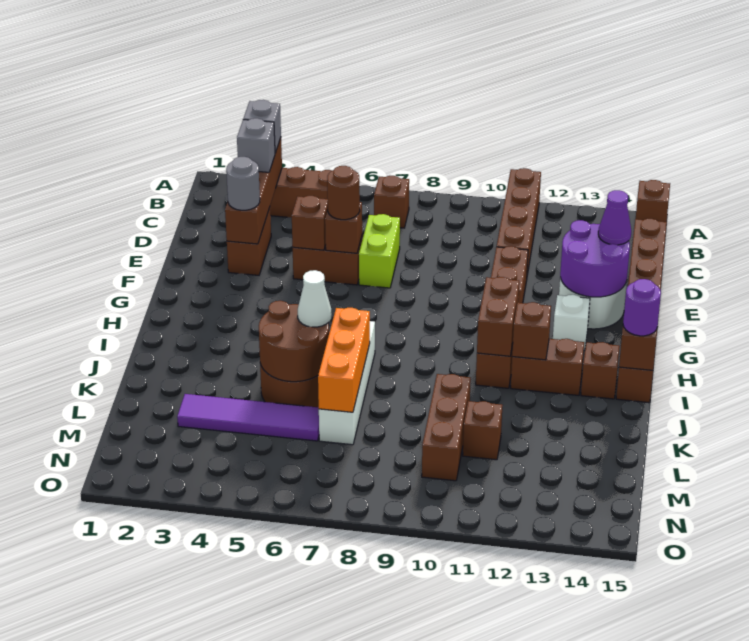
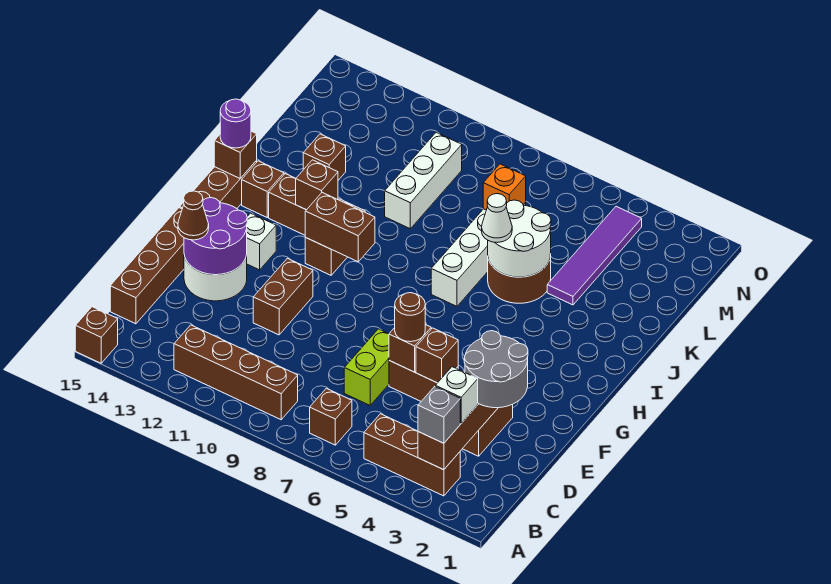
brown 1x4 brick [497,168,541,275] -> brown 1x4 brick turned to [174,325,298,420]
grey 1x1 brick [237,118,275,172] -> white 1x1 brick [435,367,478,423]
grey 1x1 round brick [226,157,260,210] -> grey 2x2 round brick [464,331,528,408]
purple 1x1 cone [598,190,631,245] -> brown 1x1 cone [178,191,209,240]
brown 1x2 brick [477,277,519,356] -> brown 1x2 brick turned to [305,192,375,262]
brown 2x2 round brick [259,301,329,382] -> white 2x2 round brick [488,200,551,277]
orange 1x3 brick [318,308,370,412] -> orange 1x1 brick [483,164,526,210]
brown 1x3 brick [422,374,471,481] -> white 1x3 brick [385,133,462,229]
purple 1x4 tile [177,394,319,441] -> purple 1x4 tile turned to [547,206,642,305]
brown 1x1 brick [463,401,502,460] -> brown 1x1 brick moved to [303,134,346,180]

